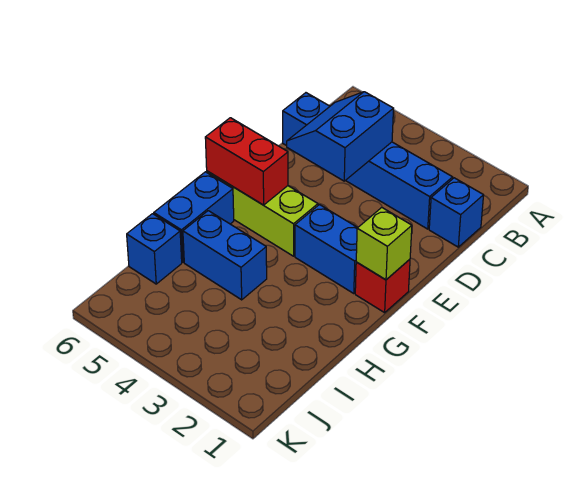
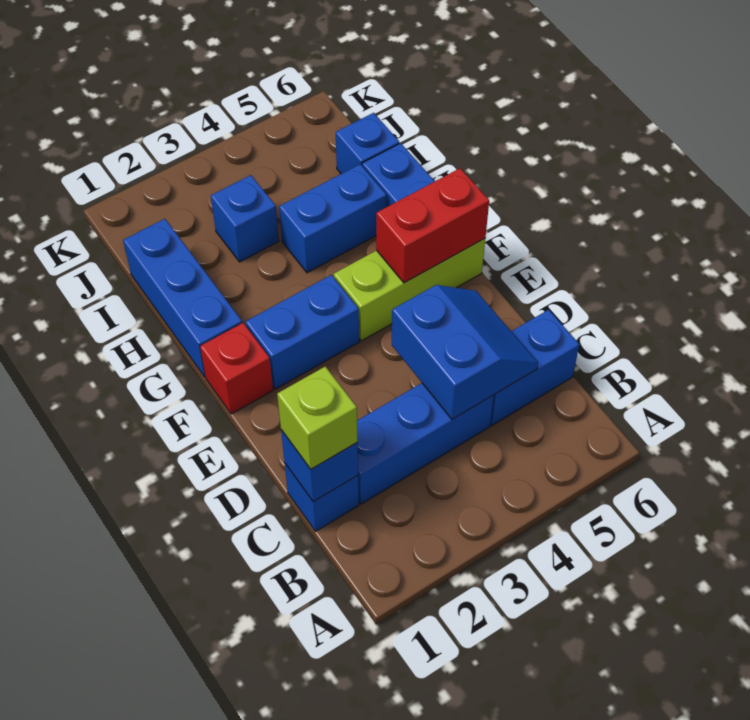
none -> blue 1x1 brick [281,430,358,502]
lime 1x1 brick [356,208,412,280] -> lime 1x1 brick moved to [277,366,358,469]
none -> blue 1x3 brick [123,219,242,377]
none -> blue 1x1 brick [211,175,279,262]

